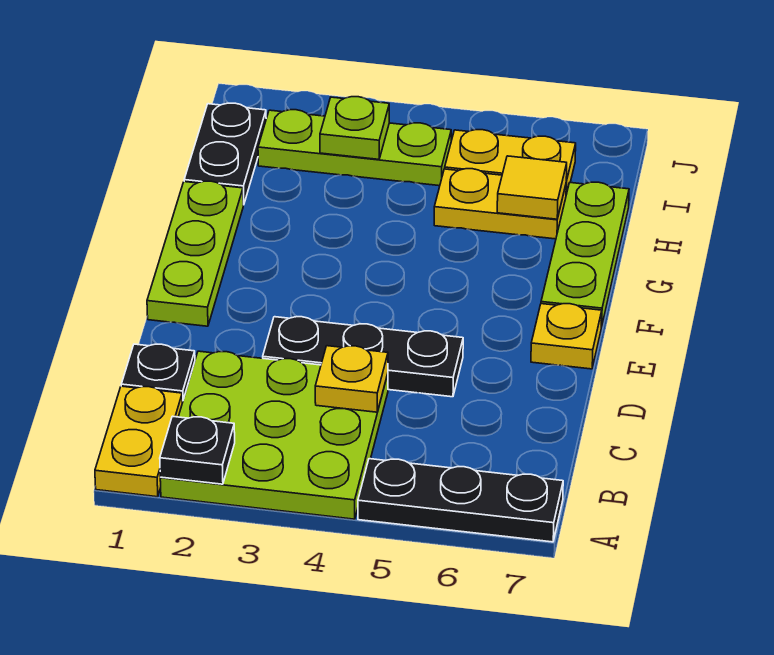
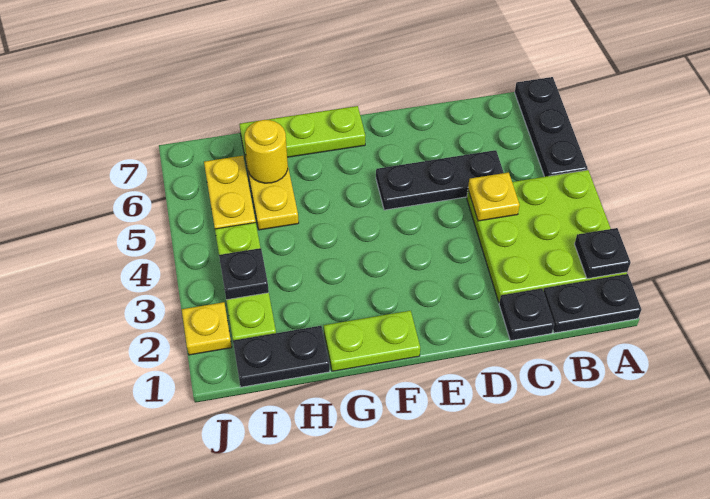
yellow 1x2 plate [95,386,182,497] -> black 1x2 plate [543,274,641,333]
black 1x3 plate [263,317,463,397] -> black 1x3 plate turned to [376,150,504,210]
lime 1x3 plate [147,181,243,326] -> lime 1x2 plate [324,311,420,371]
yellow 1x1 plate [531,304,602,369] -> yellow 1x1 plate moved to [182,302,232,355]
yellow 1x1 tile [497,156,567,219] -> yellow 1x1 round brick [245,120,288,183]
lime 1x1 plate [320,97,389,159] -> black 1x1 plate [219,248,269,300]

